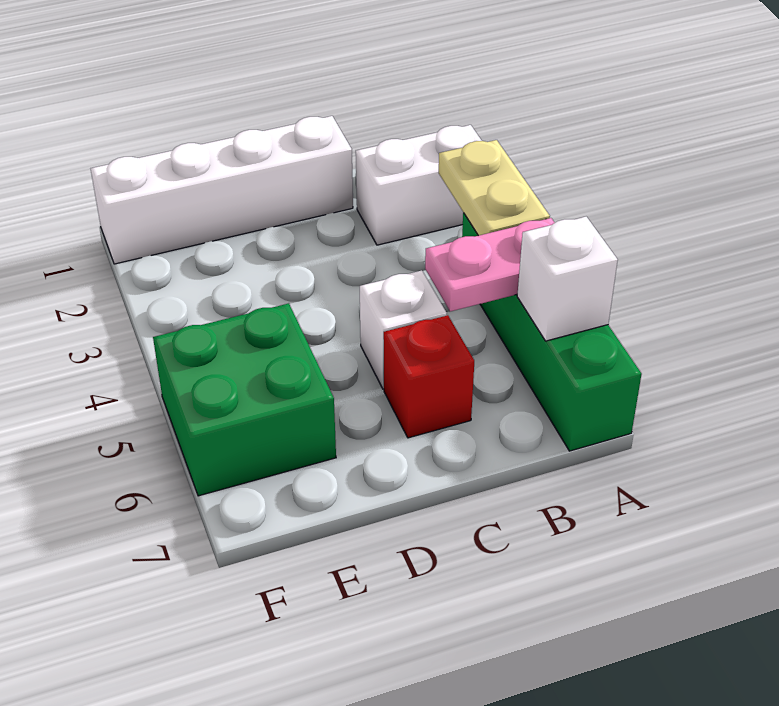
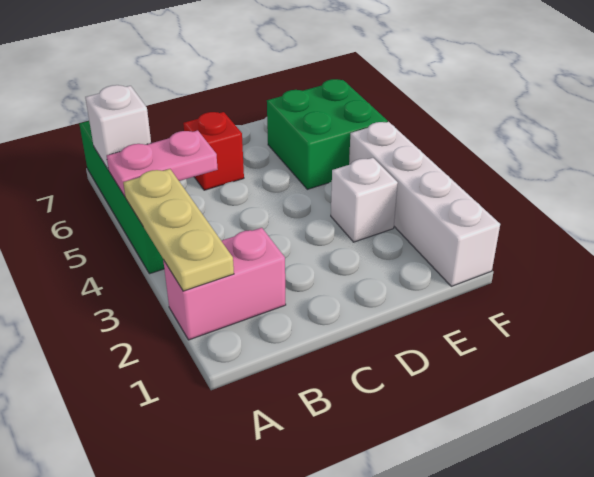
white 1x2 brick [356,125,482,245] -> pink 1x2 brick [163,228,286,340]
tan 1x2 plate [439,140,550,236] -> tan 1x3 plate [123,169,234,291]
white 1x4 brick [91,116,353,264] -> white 1x4 brick turned to [349,122,500,286]
white 1x1 brick [360,271,447,389] -> white 1x1 brick moved to [331,158,398,242]

